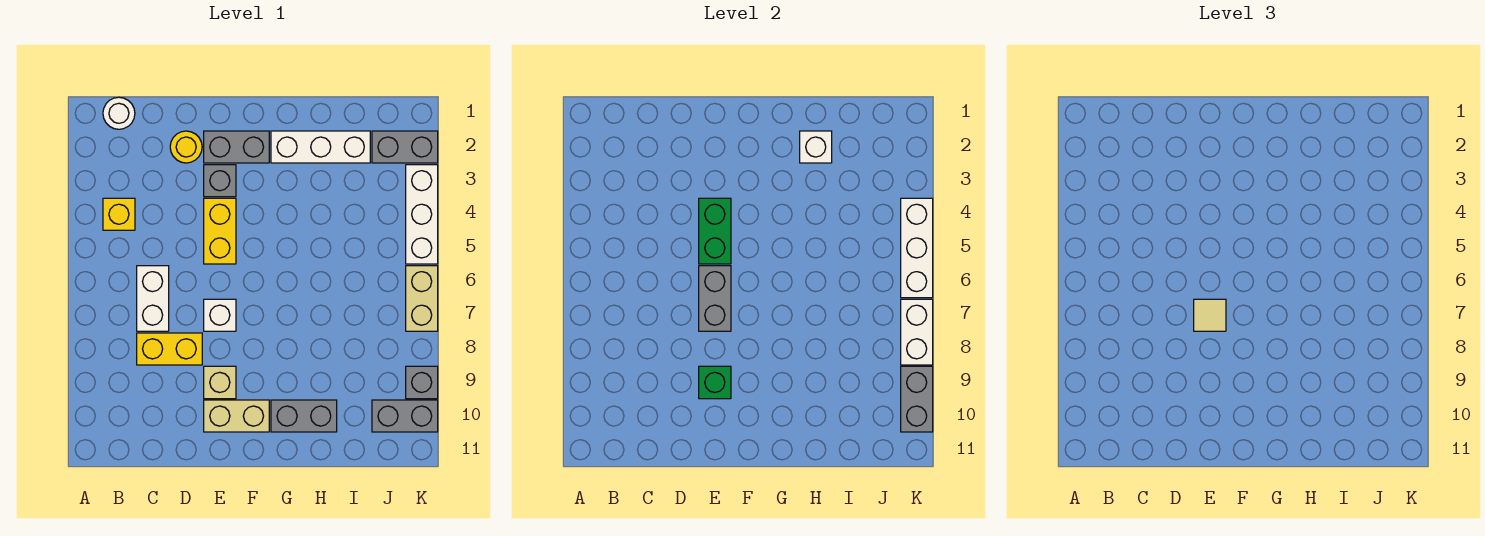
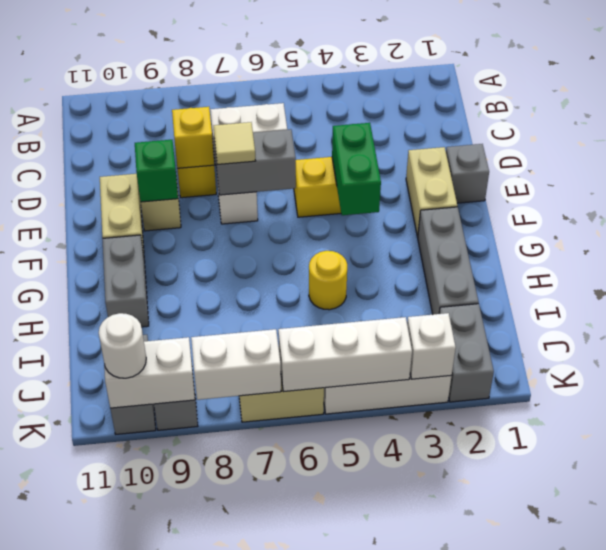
white 1x1 round brick [103,97,135,129] -> white 1x1 round brick moved to [99,313,146,378]
yellow 1x1 brick [103,198,135,230] -> yellow 1x1 brick moved to [172,107,214,168]
yellow 1x1 round brick [170,131,202,163] -> yellow 1x1 round brick moved to [309,251,347,310]
grey 1x2 brick [204,131,269,163] -> tan 1x2 brick [406,147,457,237]
grey 1x1 brick [204,165,236,197] -> grey 1x1 brick moved to [446,144,489,203]
green 1x2 brick [699,198,731,264] -> green 1x2 brick turned to [332,123,381,215]
white 1x3 brick [271,131,370,163] -> grey 1x3 brick [418,207,479,315]
white 1x1 brick [800,131,832,163] -> white 1x1 brick moved to [407,313,456,379]
grey 1x2 brick [901,366,933,432] -> white 1x2 brick [104,337,195,408]

